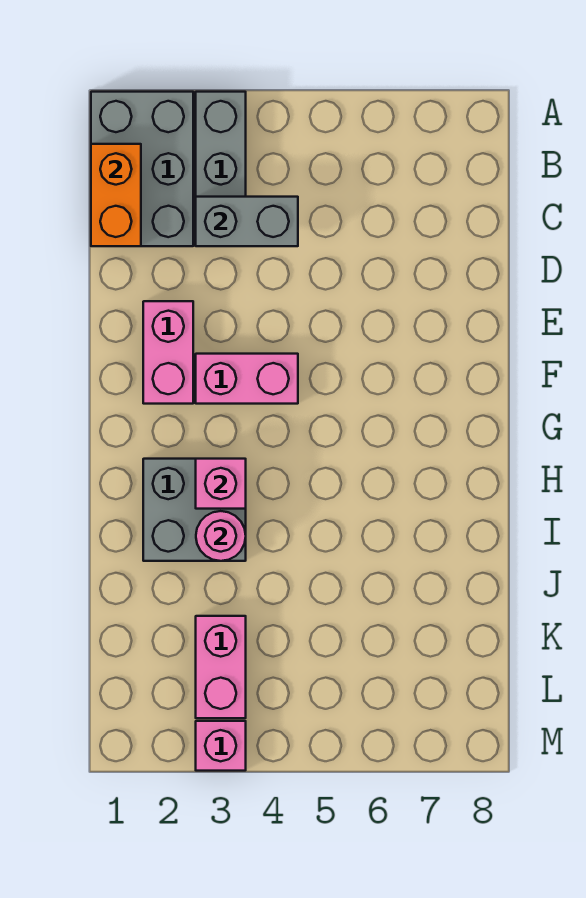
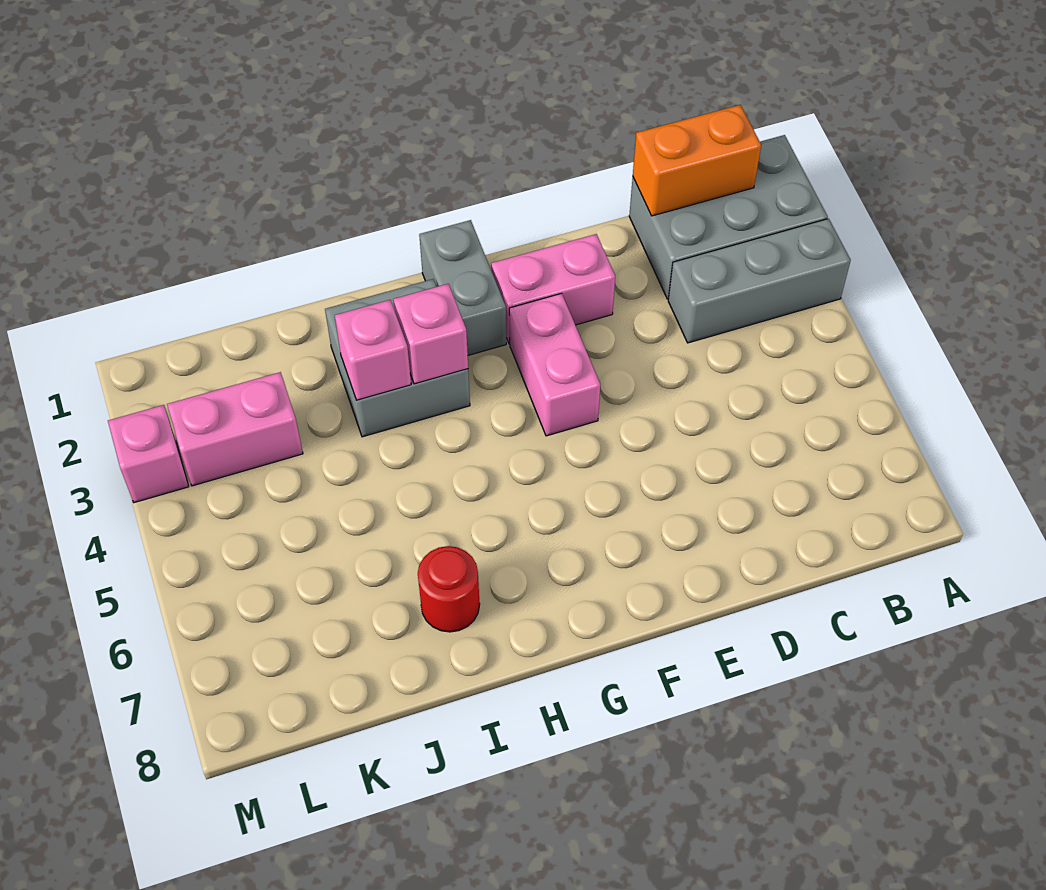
grey 1x2 brick [196,197,298,246] -> grey 1x2 brick moved to [419,220,506,355]
pink 1x1 round brick [196,511,246,561] -> pink 1x1 brick [335,300,411,400]
none -> red 1x1 round brick [418,546,480,632]

